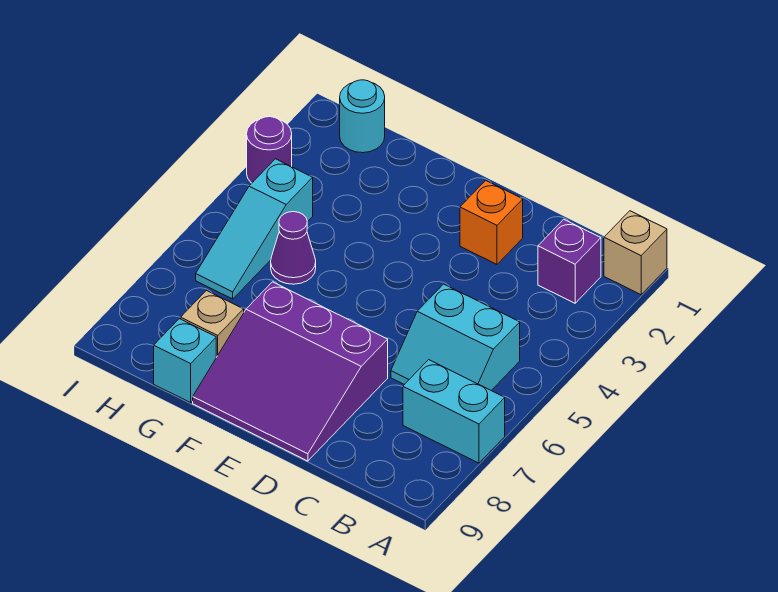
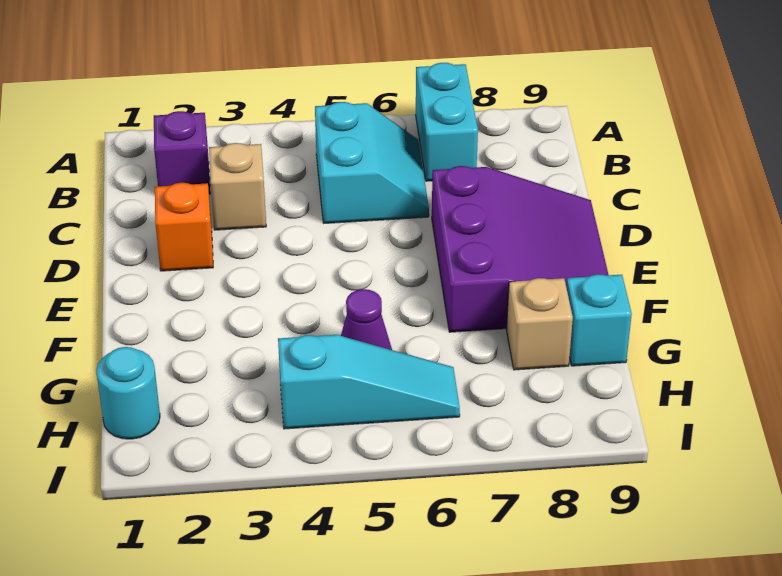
tan 1x1 brick [604,211,667,295] -> tan 1x1 brick moved to [209,143,266,230]
purple 1x1 round brick [247,117,292,183] -> none

